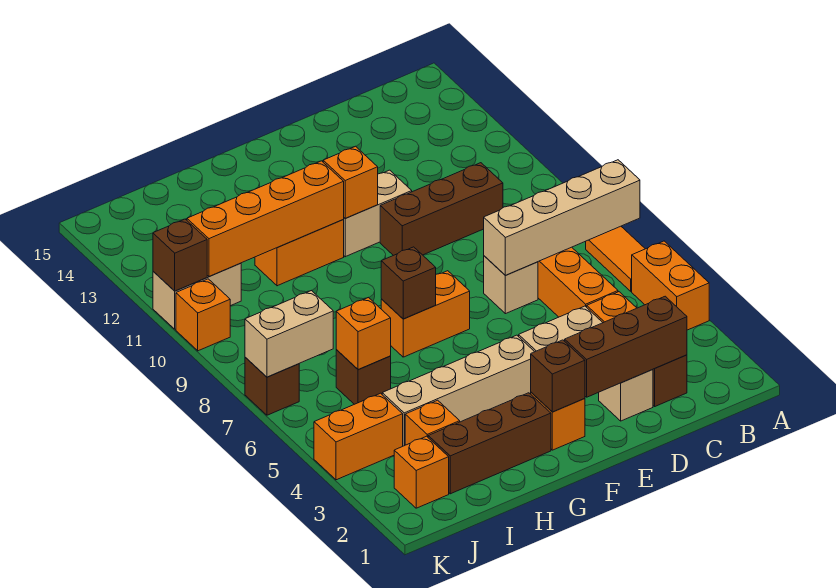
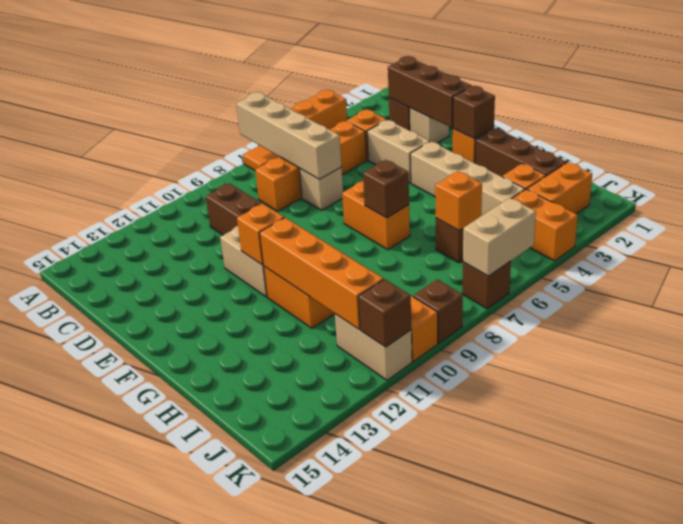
orange 1x1 brick [394,436,449,508] -> orange 1x2 brick [527,162,592,214]
tan 1x2 brick [245,290,333,377] -> tan 1x2 brick turned to [463,198,536,276]
none -> brown 1x1 brick [413,279,463,343]

